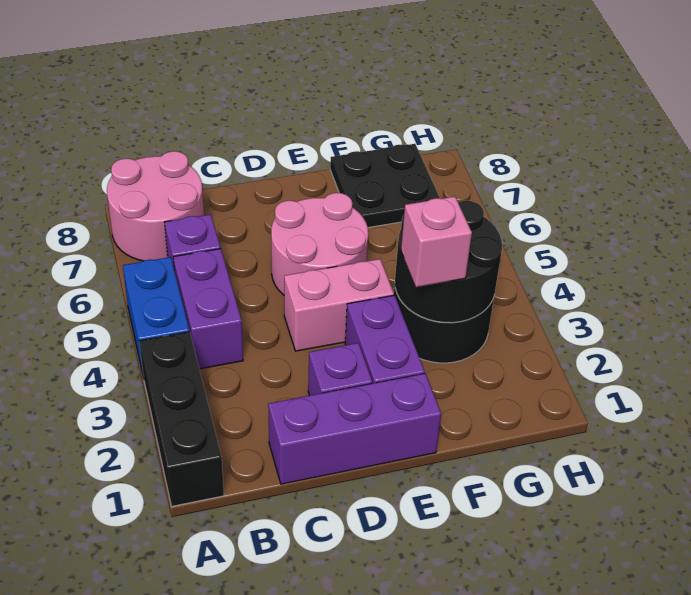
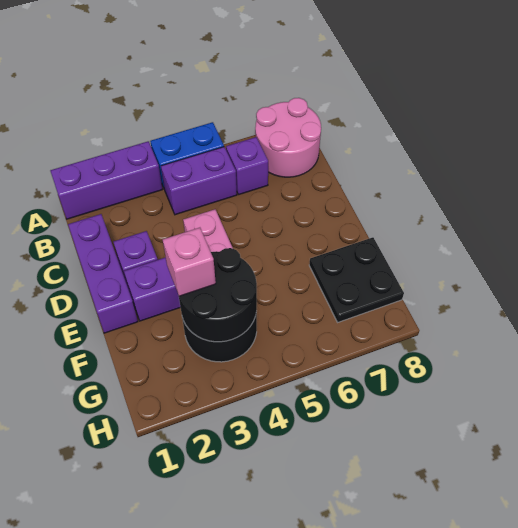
black 1x3 brick [139,332,224,506] -> purple 1x3 brick [50,141,163,219]
pink 2x2 round brick [271,193,368,295] -> none

